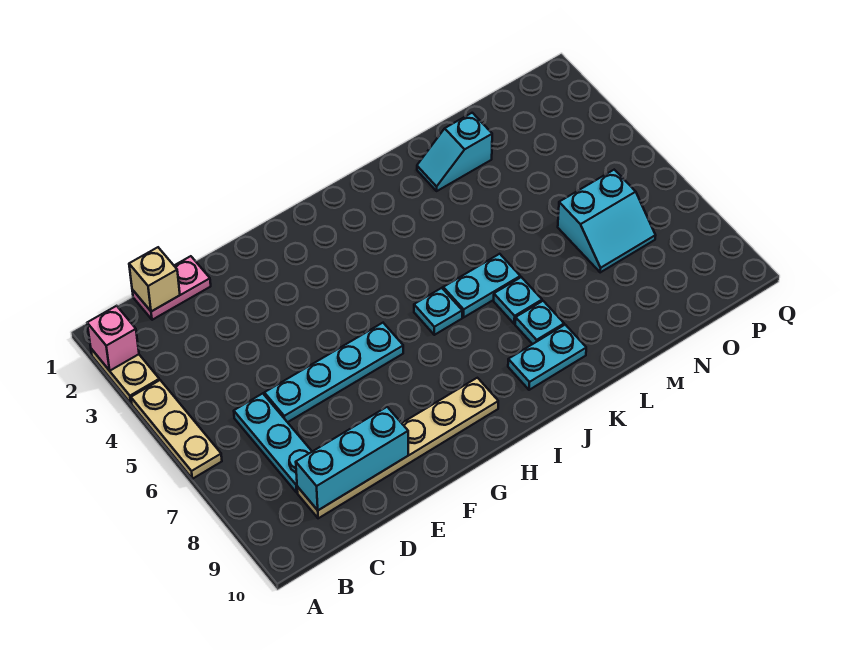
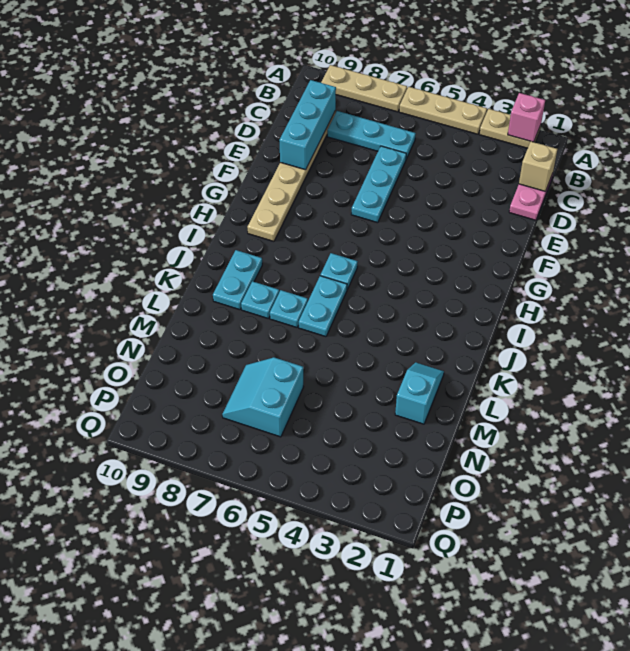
none -> tan 1x3 plate [321,65,407,112]
cyan 1x4 plate [264,323,403,422] -> cyan 1x3 plate [351,146,406,223]

